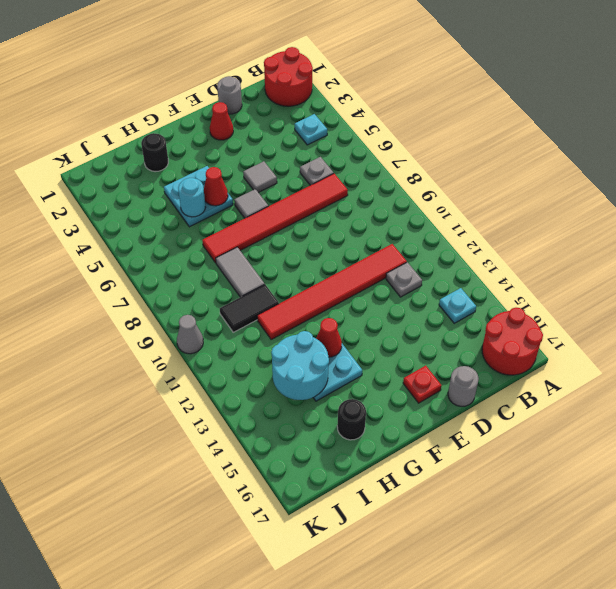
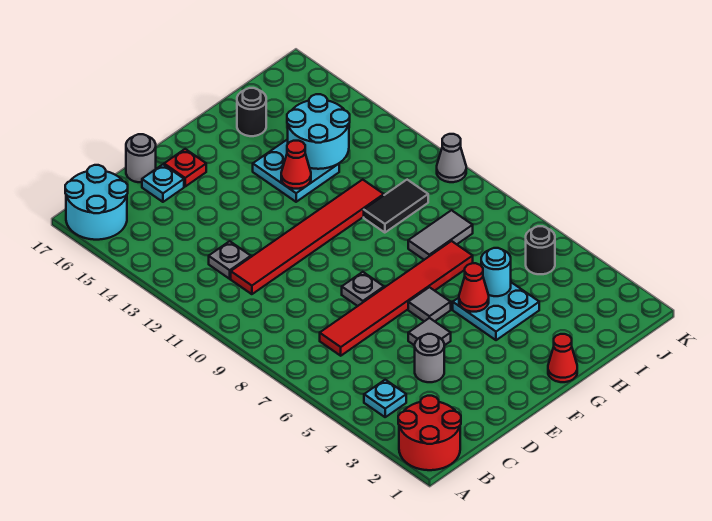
red 2x2 round brick [482,308,543,375] -> cyan 2x2 round brick [65,165,128,240]
cyan 1x1 plate [439,288,476,323] -> cyan 1x1 plate moved to [142,165,184,202]
grey 1x1 plate [300,157,334,185] -> grey 1x1 plate moved to [342,272,384,306]
grey 1x1 round brick [217,76,242,114] -> grey 1x1 round brick moved to [415,334,444,382]
red 1x1 cone [210,102,233,140] -> red 1x1 cone moved to [548,334,577,382]
black 1x1 round brick [141,133,168,172] -> black 1x1 round brick moved to [526,226,555,274]
grey 1x2 tile [216,247,265,297] -> grey 1x2 tile turned to [408,210,473,260]

